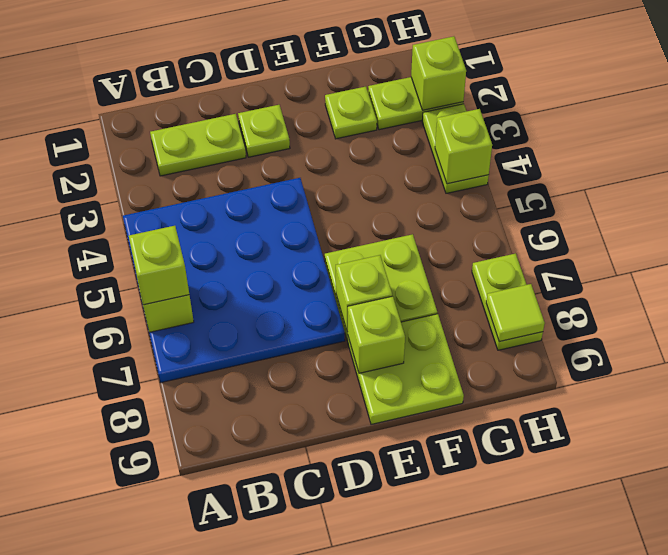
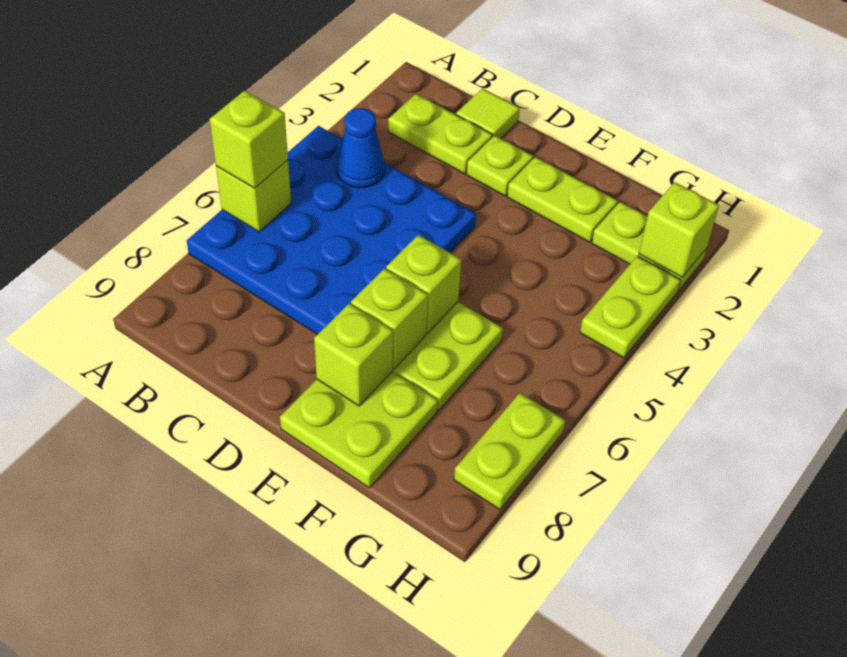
none -> blue 1x1 cone [337,108,385,188]
lime 1x1 plate [325,87,377,139] -> lime 1x2 plate [507,157,618,242]
lime 1x1 brick [435,109,492,184] -> lime 1x1 brick moved to [386,235,461,333]
lime 1x1 tile [486,284,545,342] -> lime 1x1 tile moved to [456,88,520,138]

